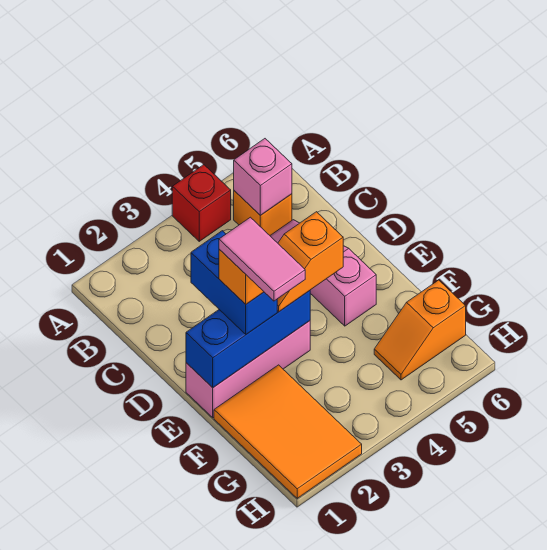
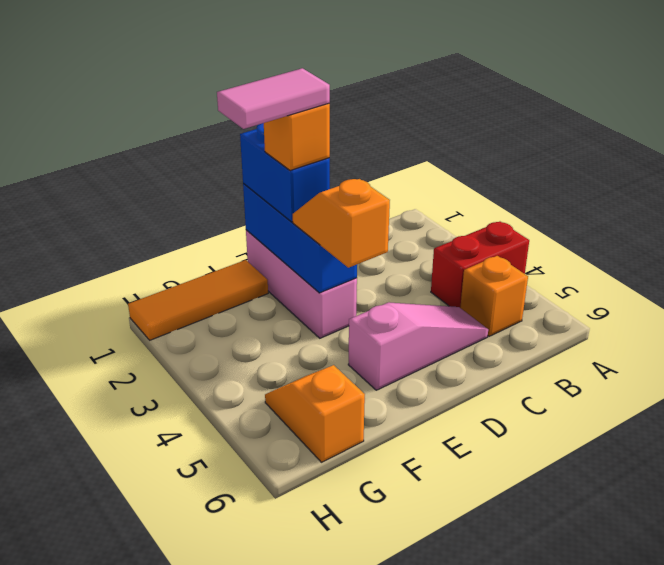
red 1x1 brick [172,165,231,241] -> red 1x2 brick [431,222,529,307]
pink 1x1 brick [234,139,292,215] -> none
blue 1x2 brick [191,231,277,334] -> blue 1x2 brick turned to [240,123,330,222]
orange 2x3 tile [214,365,362,498] -> orange 1x3 tile [128,260,268,340]

